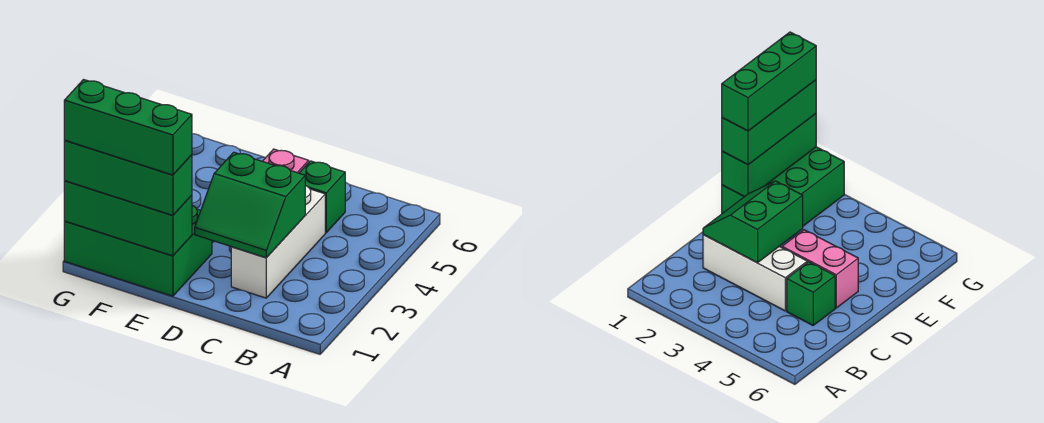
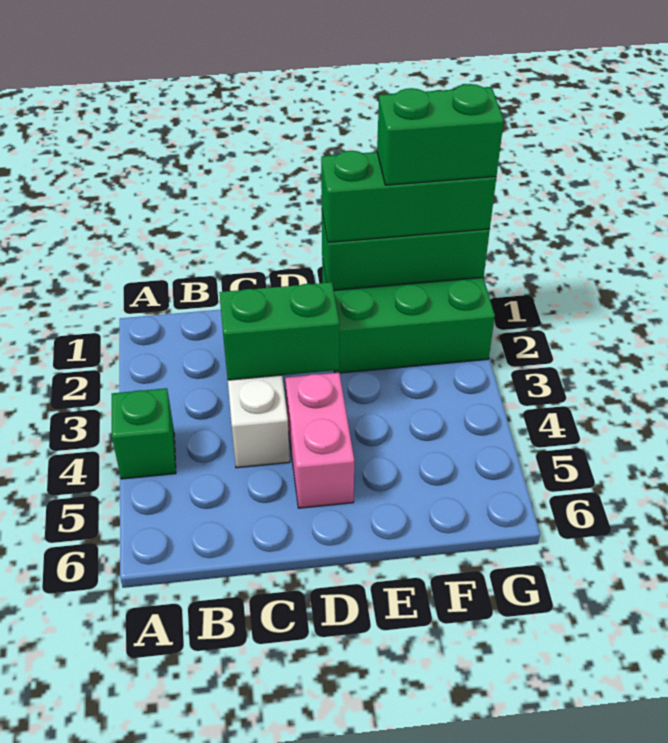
green 1x1 brick [300,161,345,233] -> green 1x1 brick moved to [112,388,176,479]
green 1x3 brick [64,80,192,175] -> green 1x2 brick [377,84,504,185]

